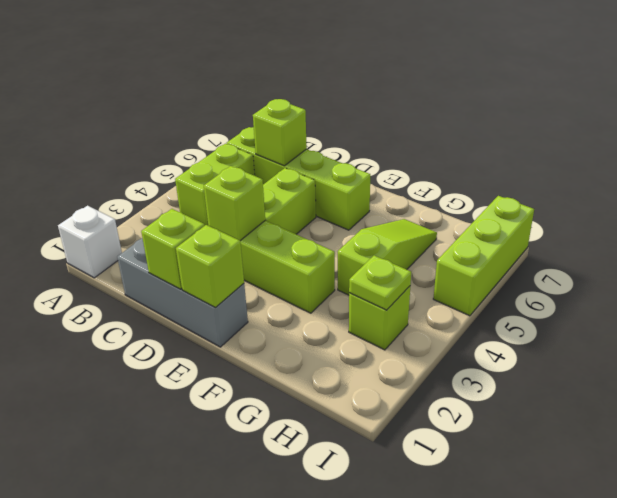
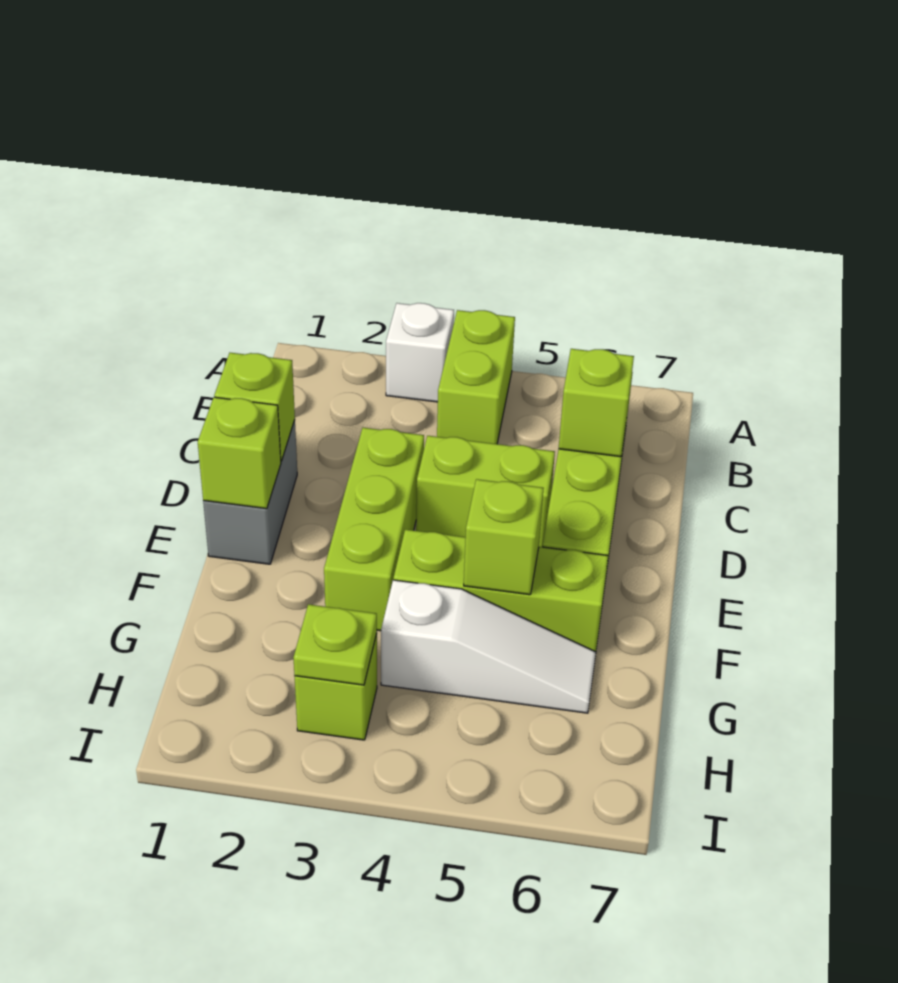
white 1x1 brick [58,206,122,278] -> white 1x1 brick moved to [386,303,454,402]
lime 1x2 brick [175,144,255,225] -> lime 1x2 brick turned to [437,310,515,444]
grey 1x3 brick [117,238,248,347] -> grey 1x2 brick [203,420,297,564]
lime 1x1 brick [204,166,265,241] -> lime 1x1 brick moved to [464,479,543,595]
lime 1x3 slope [338,219,437,295] -> white 1x3 slope [381,580,596,713]
lime 1x3 brick [433,196,534,316] -> lime 1x3 brick moved to [393,529,608,652]

